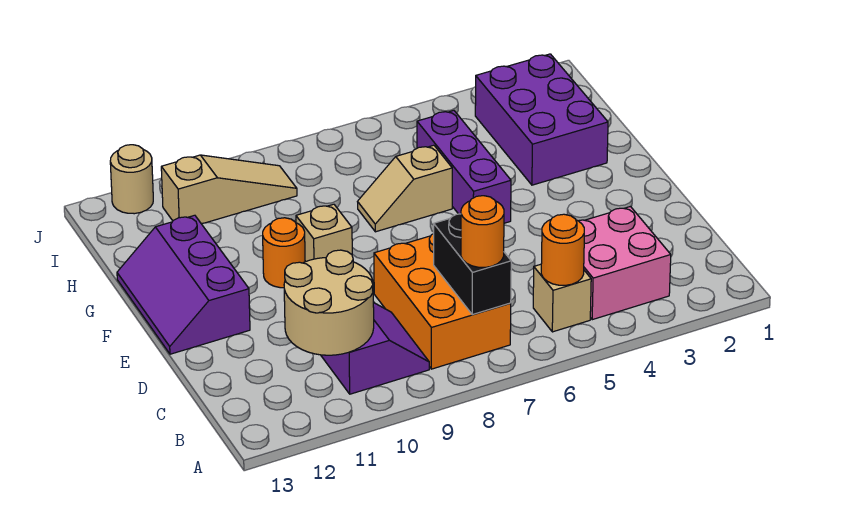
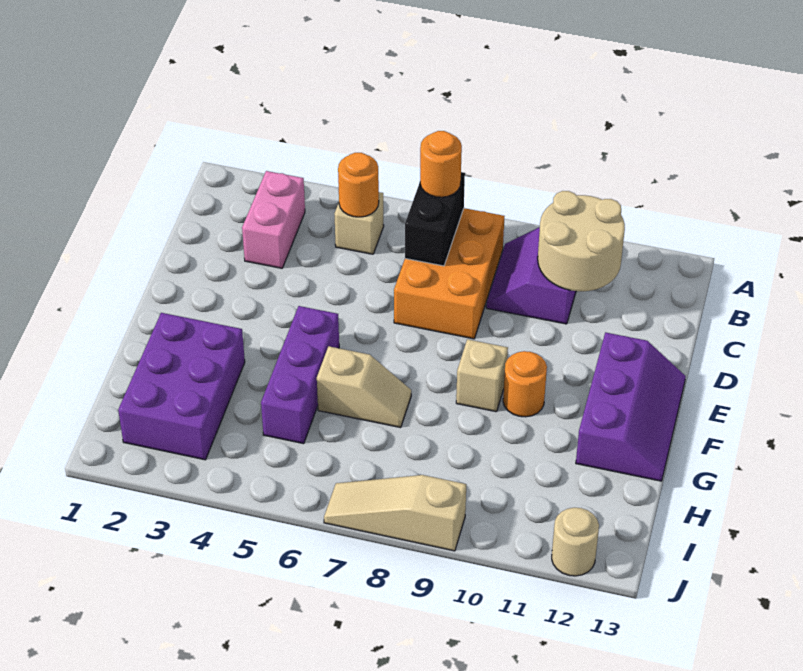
pink 2x2 brick [579,207,671,320] -> pink 1x2 brick [242,171,305,268]
tan 1x3 slope [161,155,297,224] -> tan 1x3 slope moved to [324,475,466,551]

